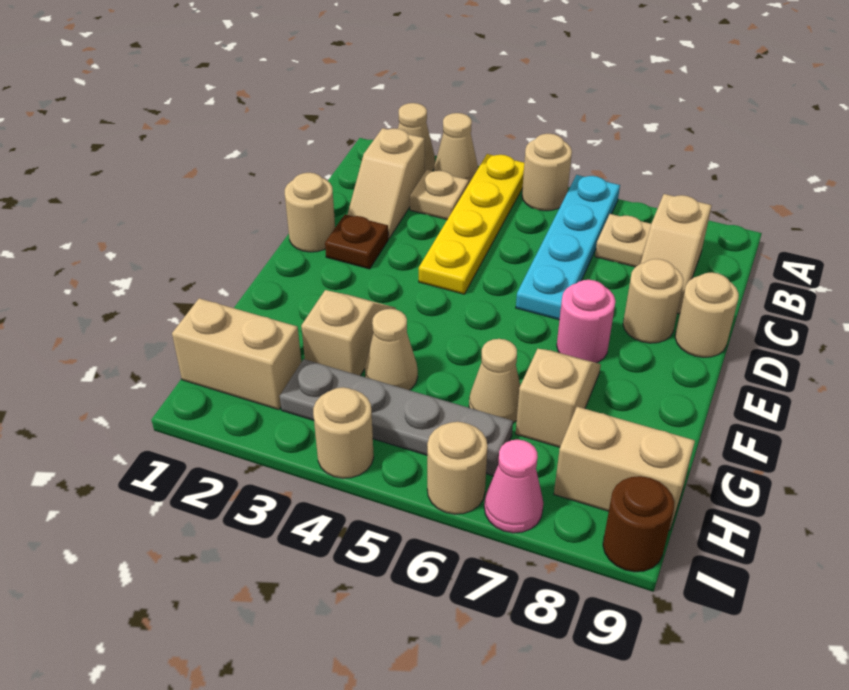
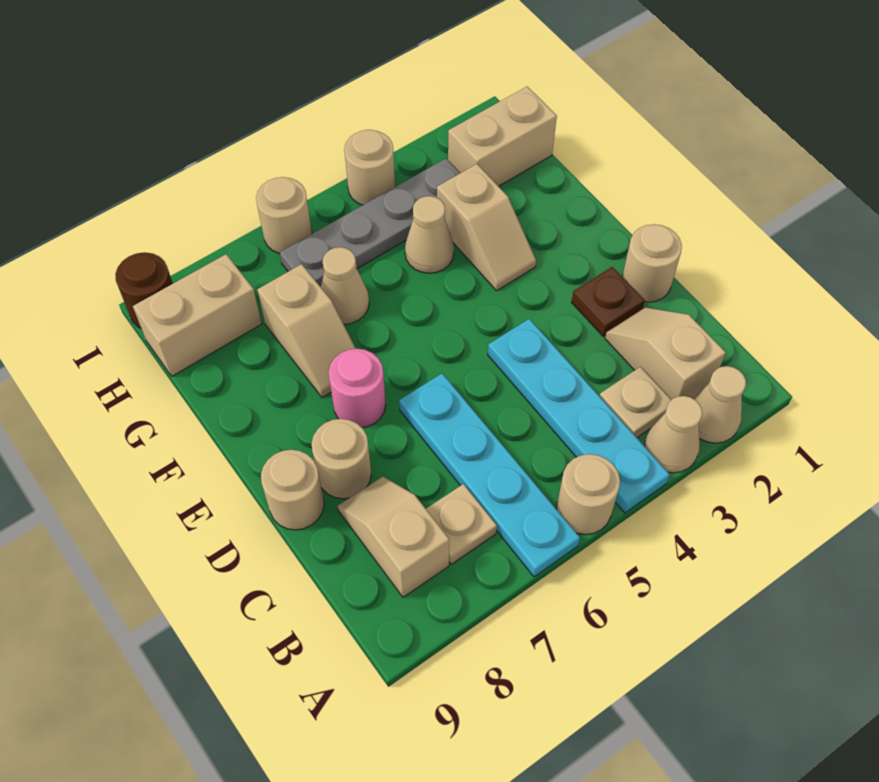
yellow 1x4 plate [419,154,524,294] -> cyan 1x4 plate [488,319,670,513]
pink 1x1 cone [484,440,543,533] -> none

